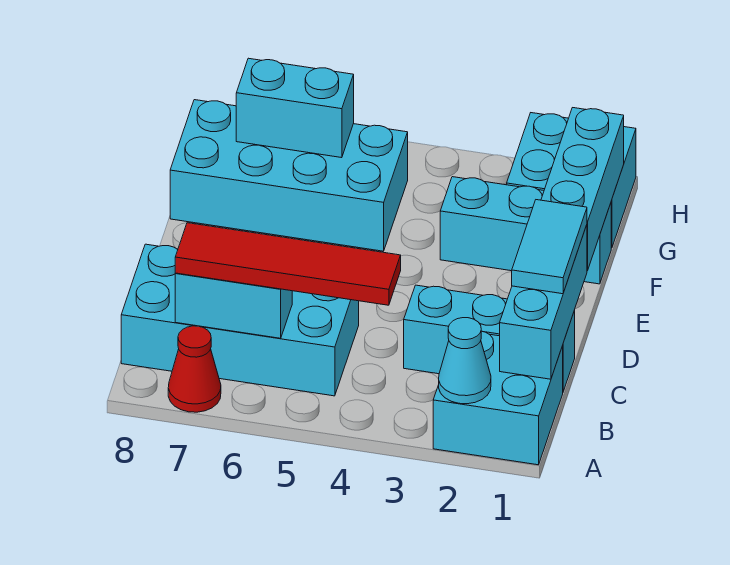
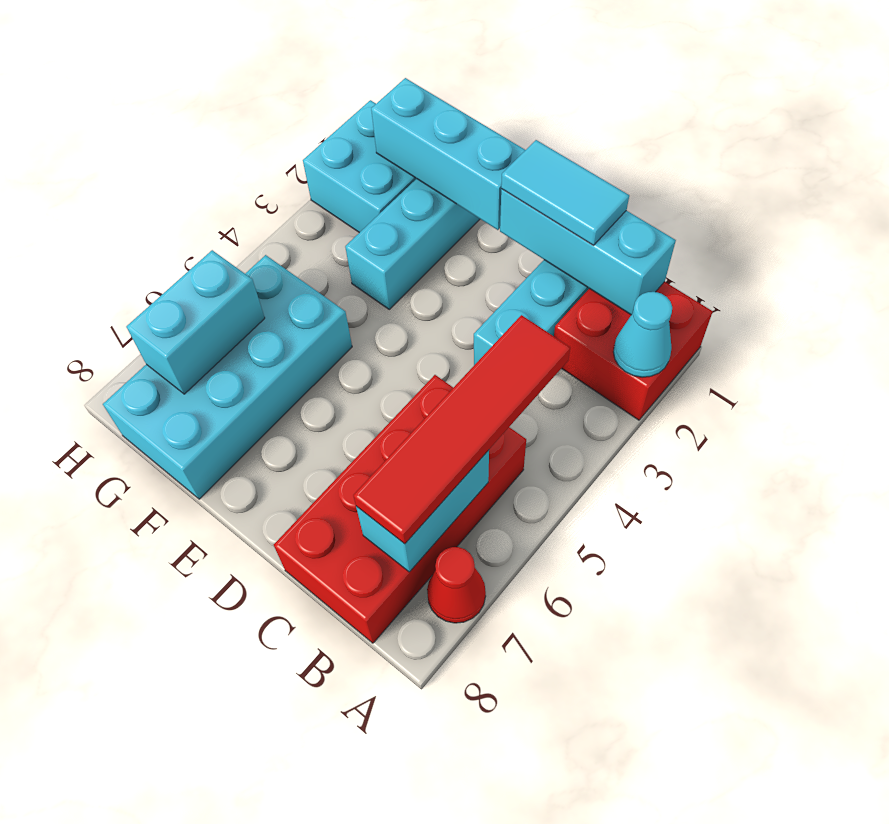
cyan 2x2 brick [433,331,563,465] -> red 2x2 brick [554,282,713,420]
cyan 2x4 brick [121,244,359,396] -> red 2x4 brick [274,375,526,643]

